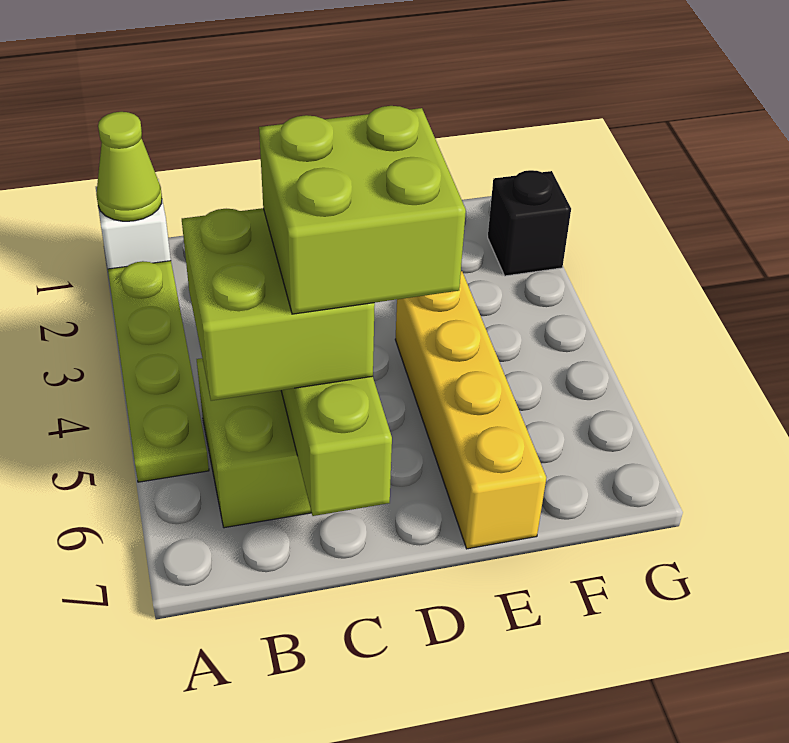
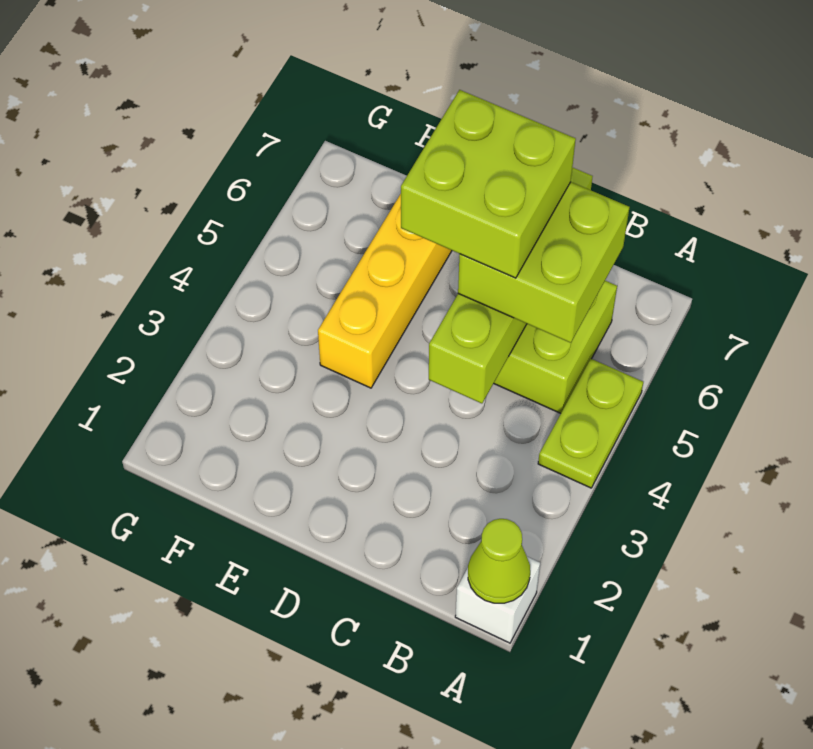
lime 1x4 plate [108,261,209,482] -> lime 1x2 plate [538,359,643,488]
black 1x1 brick [488,170,571,276] -> none

